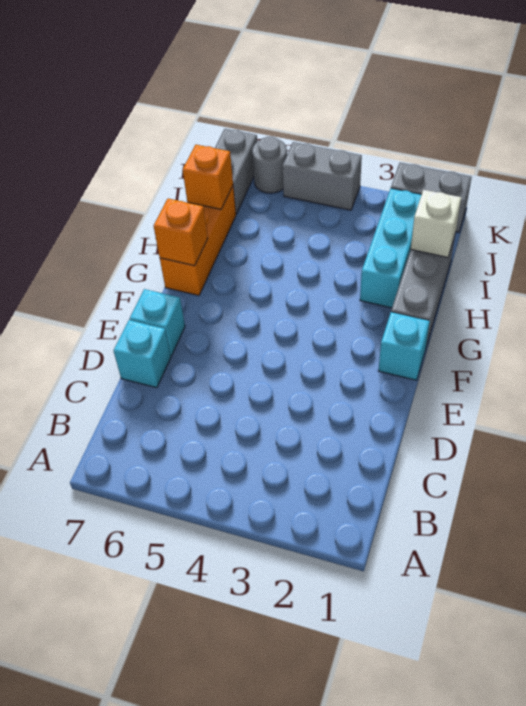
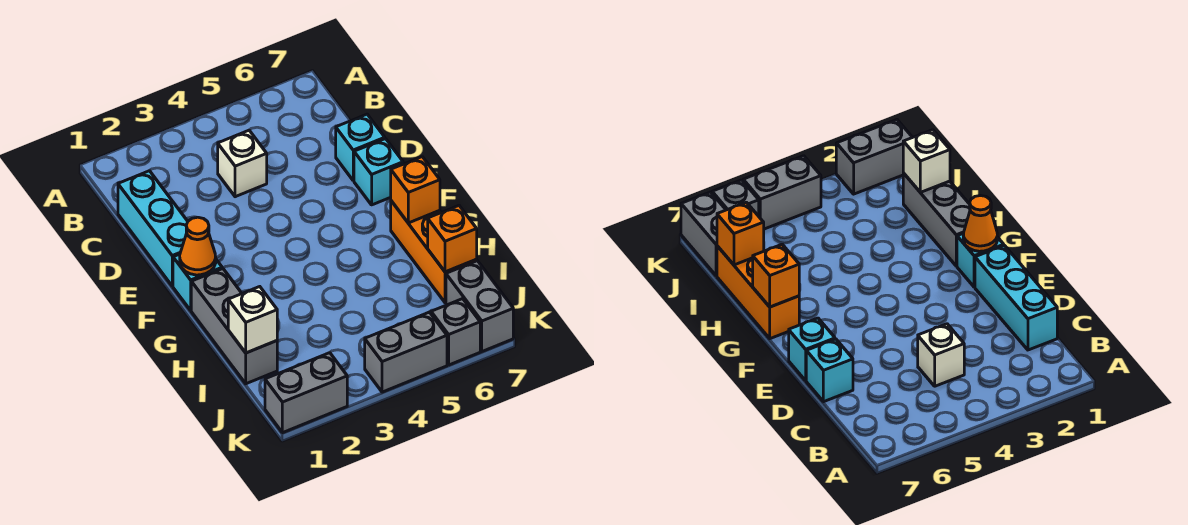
none -> white 1x1 brick [218,130,267,197]
none -> orange 1x1 cone [180,217,216,275]
cyan 1x3 brick [360,188,422,308] -> cyan 1x3 brick moved to [118,171,188,286]
grey 1x1 round brick [252,137,287,193] -> grey 1x1 brick [431,299,480,365]

